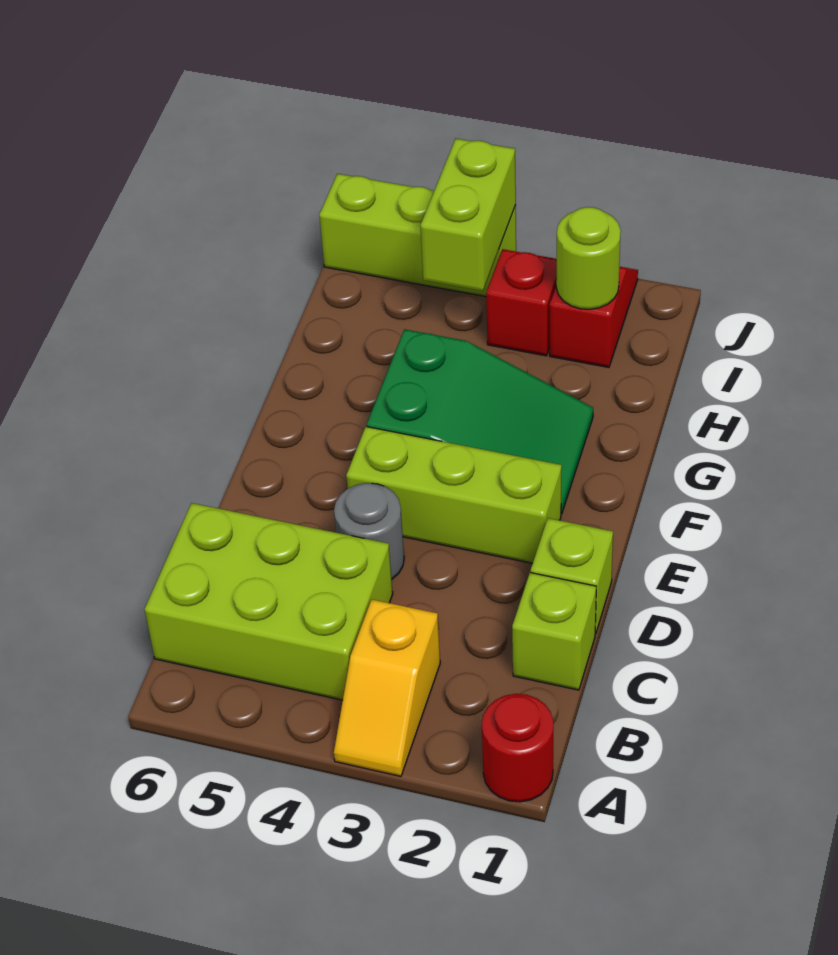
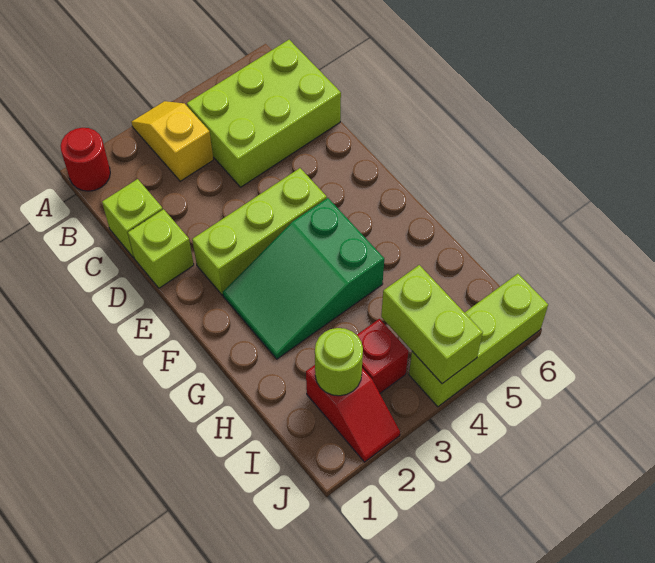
grey 1x1 round brick [334,483,404,579] -> none

